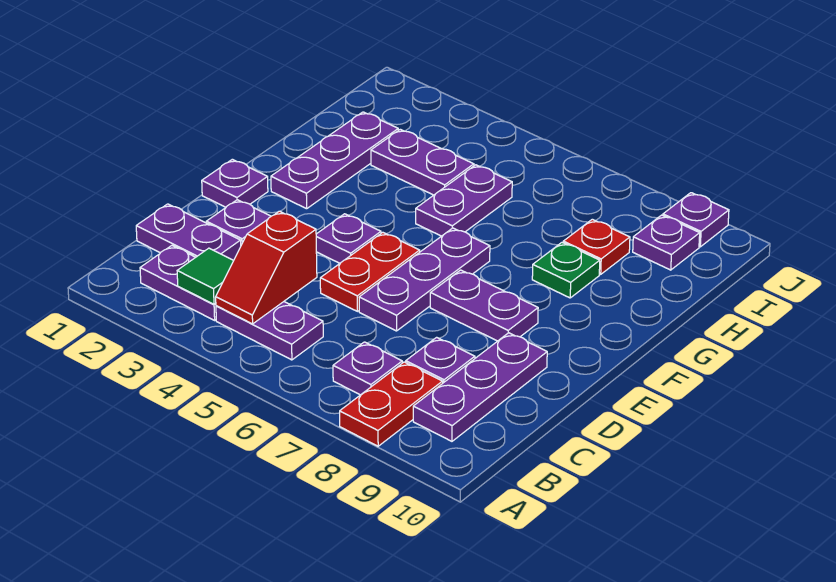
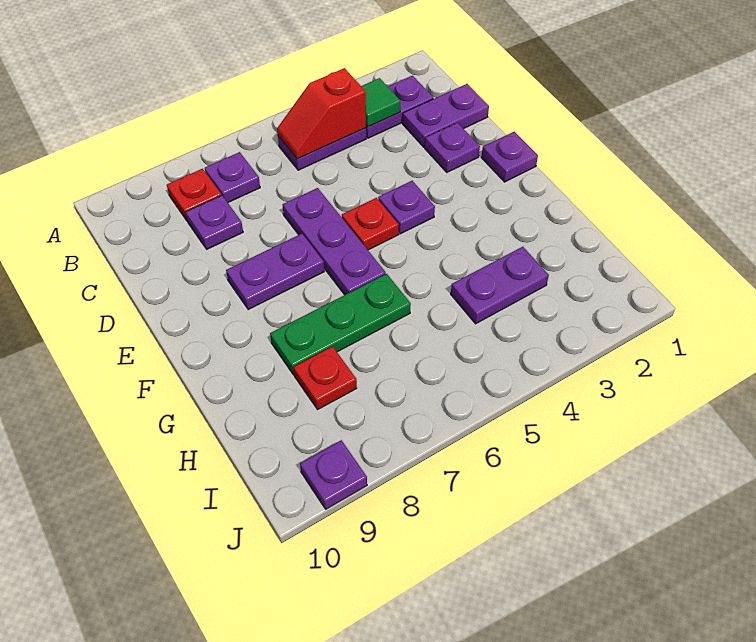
red 1x2 plate [340,362,443,446] -> red 1x1 plate [167,169,221,221]
red 1x2 slope [216,211,317,324] -> red 1x2 slope turned to [277,68,366,159]
purple 1x3 plate [413,333,547,441] -> none
red 1x2 plate [320,232,420,311] -> red 1x1 plate [342,198,399,250]
purple 1x3 plate [271,112,398,209] -> none
purple 1x2 plate [416,165,512,236] -> none
green 1x1 plate [532,243,600,298] -> green 1x3 plate [270,274,411,375]
purple 1x1 plate [633,215,700,270] -> none

